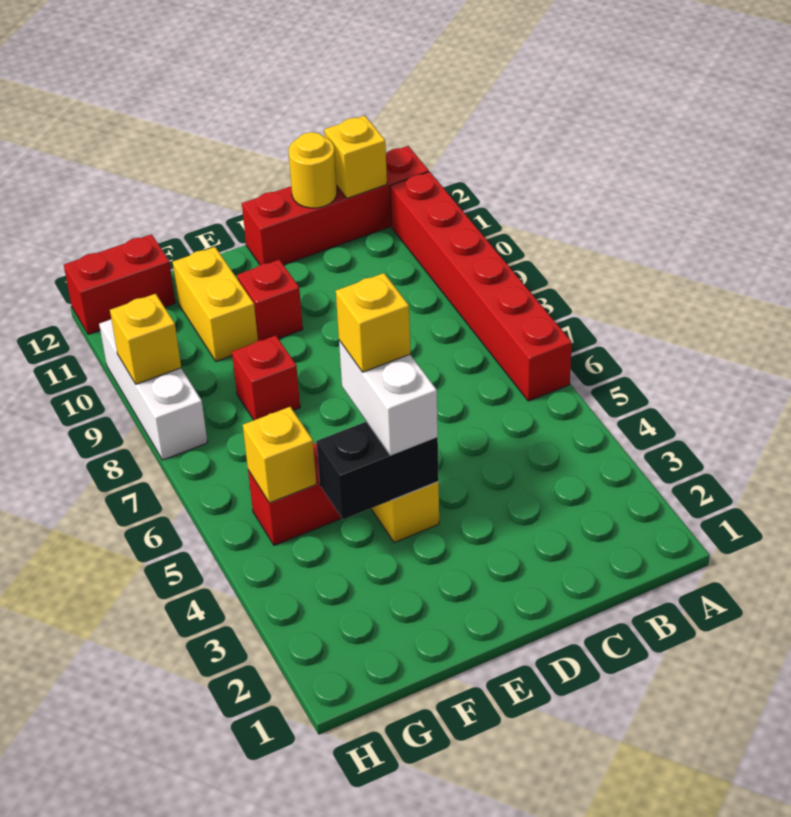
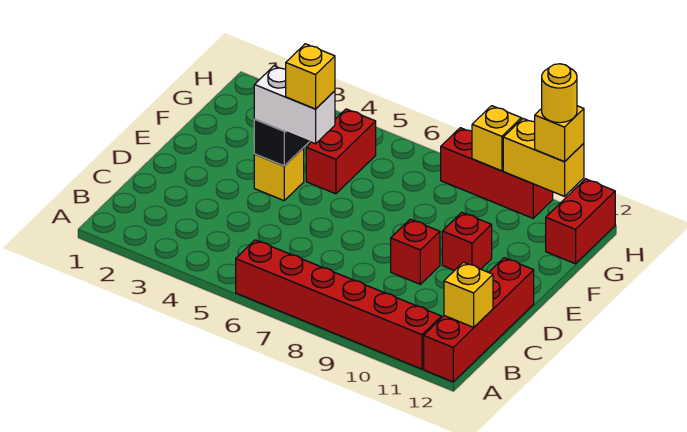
yellow 1x1 round brick [289,132,337,208] -> yellow 1x1 round brick moved to [542,64,577,123]
red 1x1 brick [232,335,300,420] -> red 1x1 brick moved to [391,219,440,284]
yellow 1x2 brick [173,247,258,361] -> yellow 1x2 brick moved to [503,119,584,196]
yellow 1x1 brick [243,407,316,503] -> yellow 1x1 brick moved to [535,106,584,162]
white 1x3 brick [99,320,208,460] -> red 1x3 brick [441,128,553,218]

